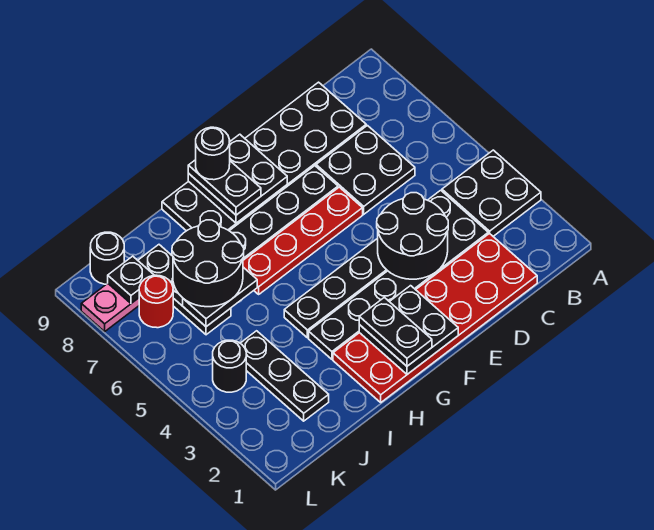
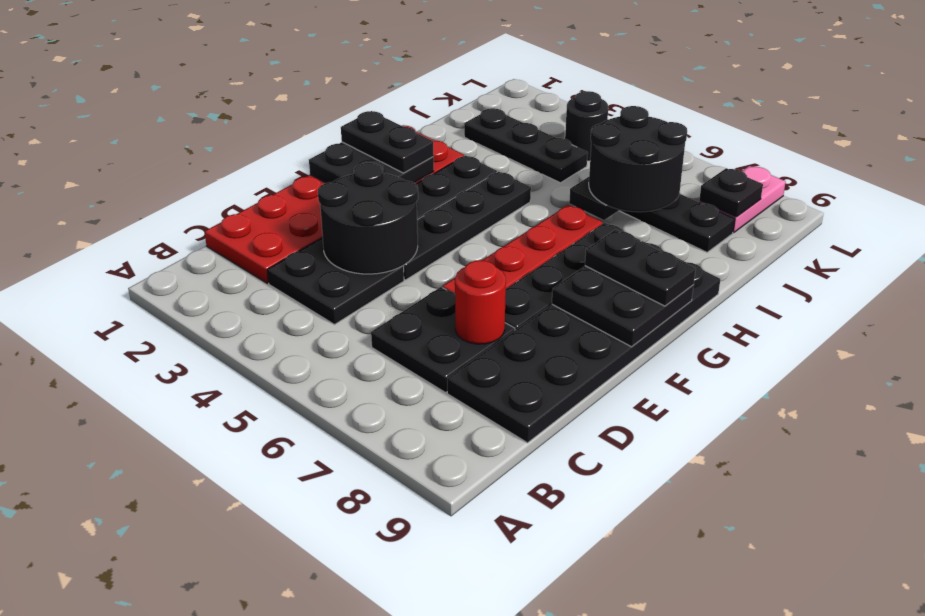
black 2x2 plate [442,150,541,236] -> none
black 1x1 round brick [196,127,230,180] -> none
red 1x1 round brick [139,275,173,328] -> red 1x1 round brick moved to [455,260,506,344]
black 1x1 round brick [90,232,124,284] -> none

